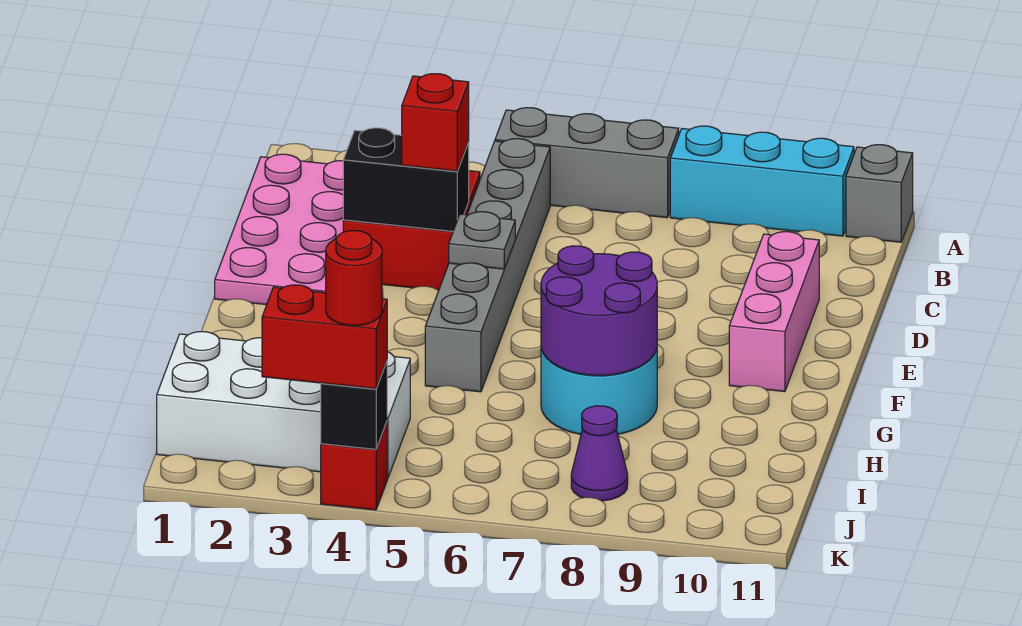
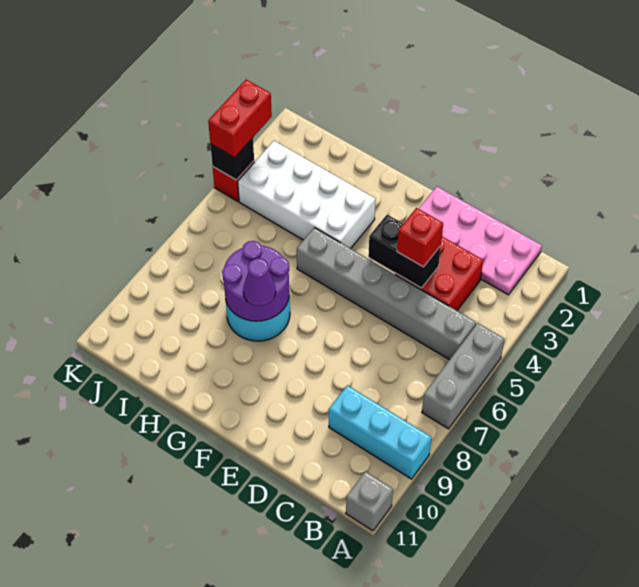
cyan 1x3 brick [670,126,854,236] -> cyan 1x3 brick turned to [329,385,432,479]
black 1x2 brick [343,128,469,231] -> black 1x2 brick turned to [368,215,441,288]
pink 1x3 brick [729,232,819,392] -> none
grey 1x1 plate [449,212,515,269] -> none
white 2x4 brick [157,332,410,479] -> white 2x4 brick turned to [238,141,376,249]
purple 1x1 cone [571,406,628,501] -> purple 1x1 cone moved to [243,258,276,306]
red 1x1 round brick [326,230,382,326] -> none

